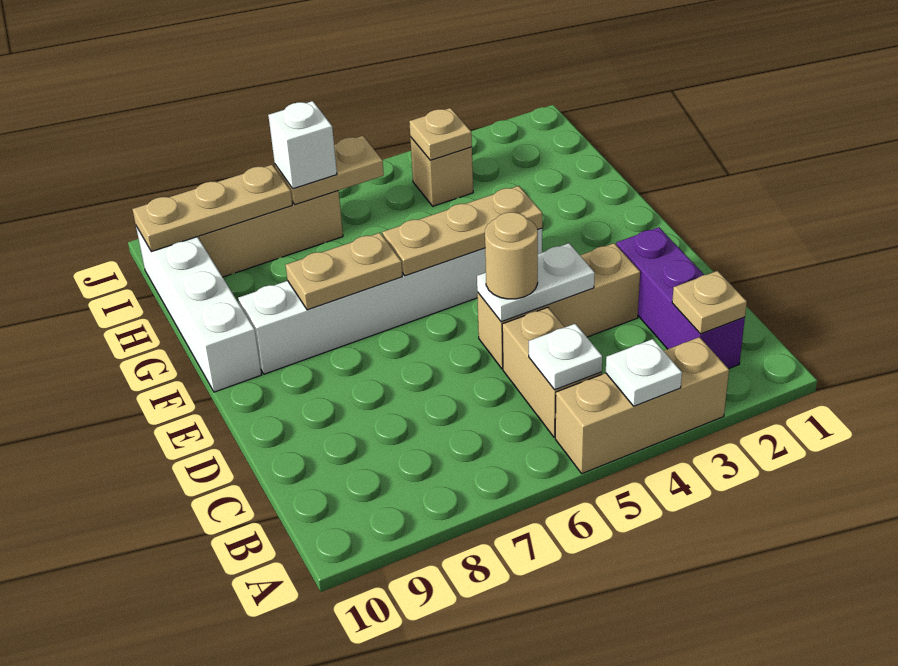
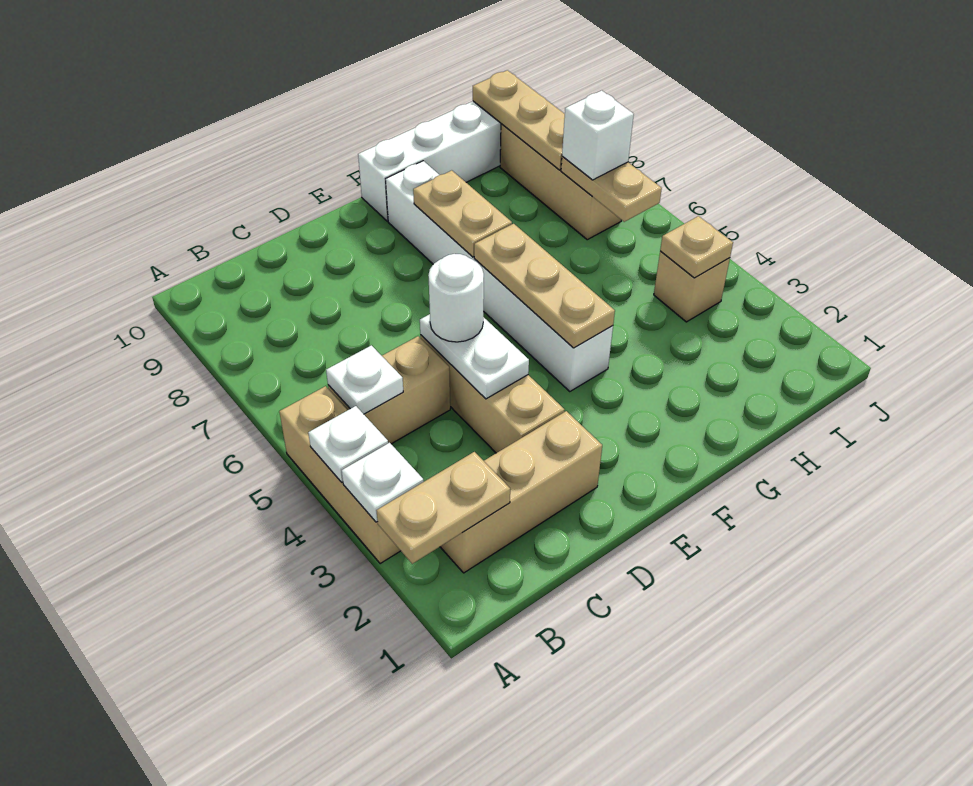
none -> white 1x1 plate [342,443,424,522]
purple 1x3 brick [616,227,745,369] -> tan 1x3 brick [440,411,602,573]
tan 1x1 plate [672,271,747,334] -> tan 1x2 plate [376,452,510,564]
tan 1x1 round brick [485,212,538,299] -> white 1x1 round brick [428,254,484,342]

